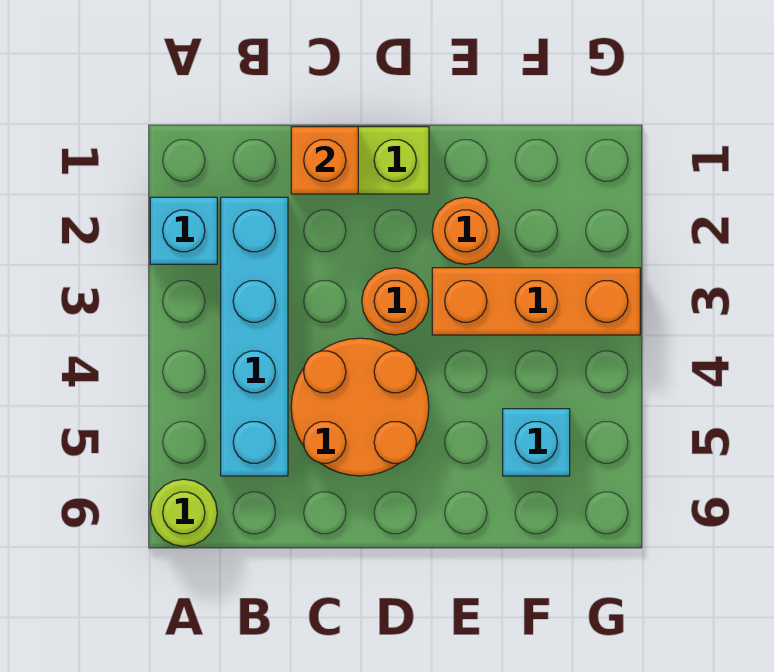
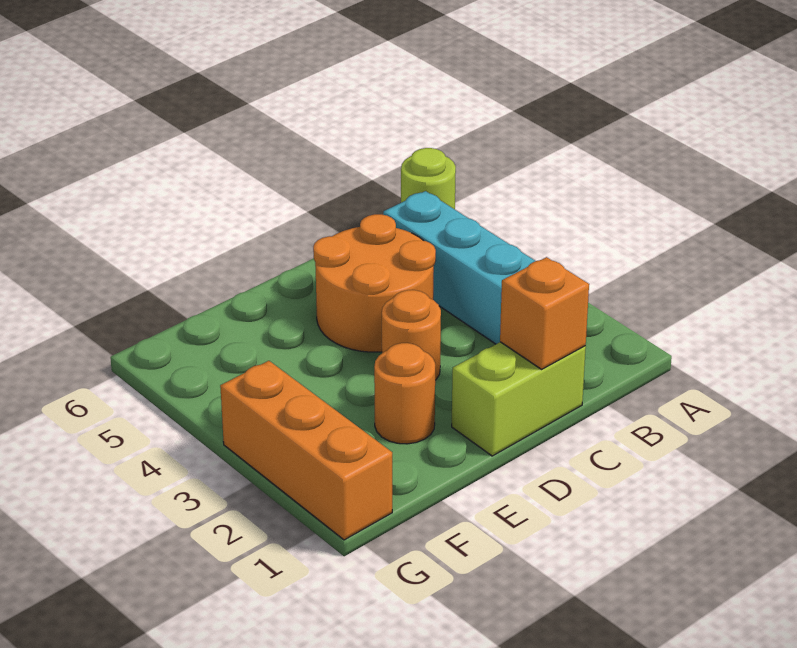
cyan 1x1 brick [150,197,217,264] -> none
orange 1x3 brick [432,268,640,335] -> orange 1x3 brick turned to [220,361,392,540]
cyan 1x1 brick [503,409,570,476] -> none

